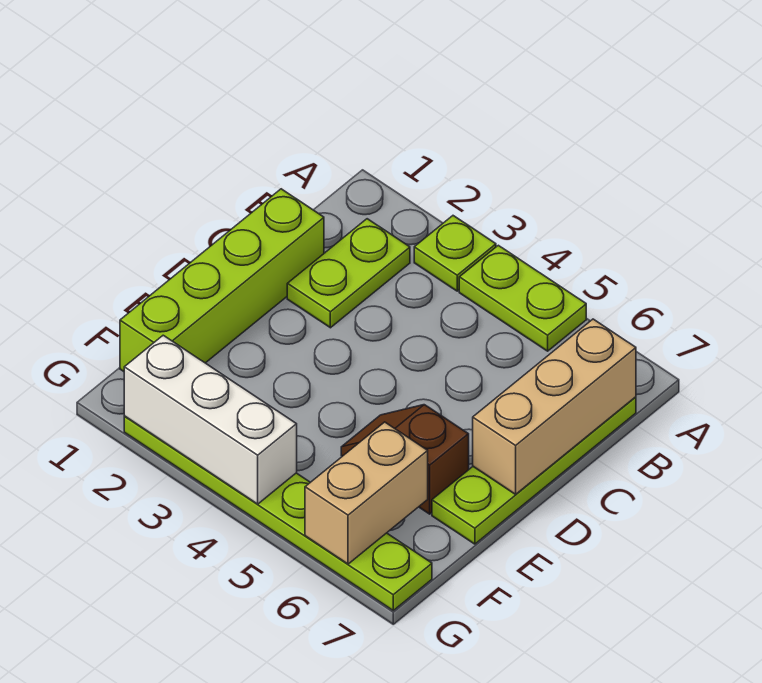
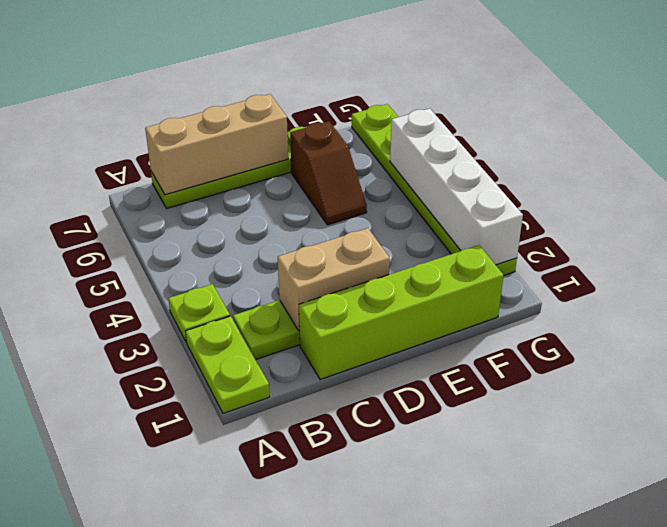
lime 1x2 plate [459,245,586,351] -> lime 1x2 plate moved to [185,316,270,414]
tan 1x2 brick [305,422,428,564] -> tan 1x2 brick moved to [278,228,390,331]
white 1x3 brick [124,335,297,504] -> white 1x4 brick [390,108,523,265]

